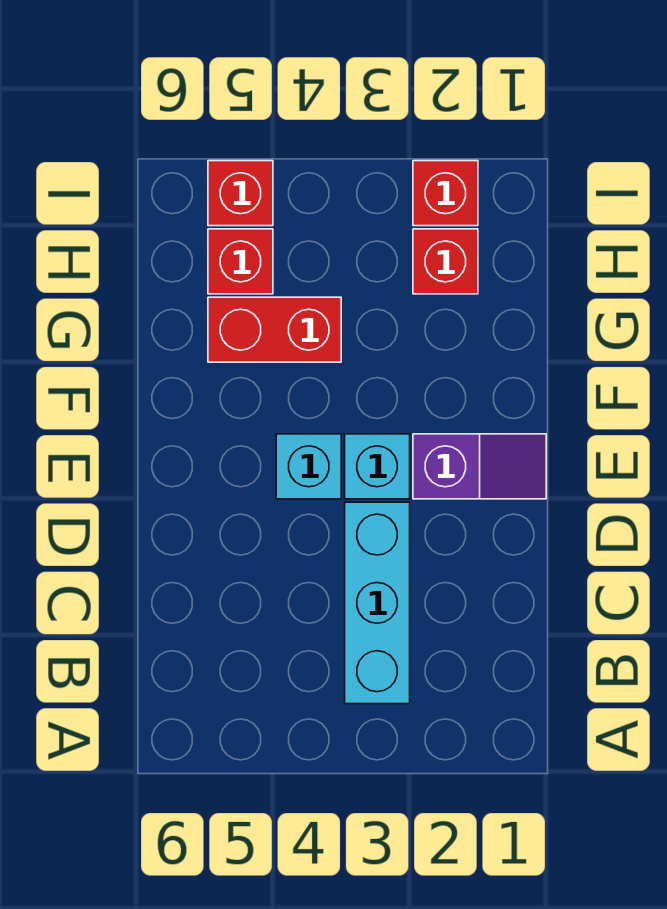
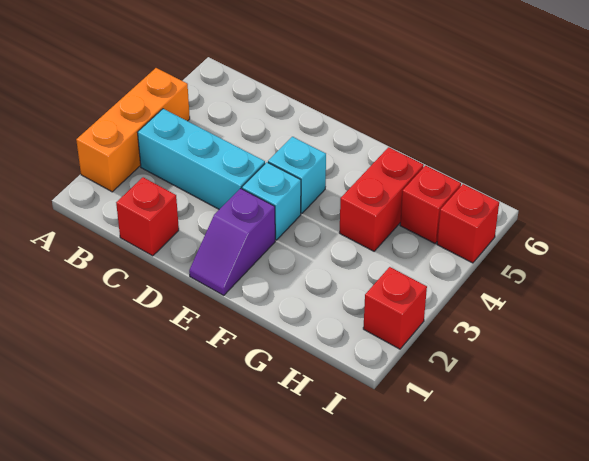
none -> orange 1x3 brick [76,68,190,192]
red 1x1 brick [413,229,478,294] -> red 1x1 brick moved to [116,177,179,256]

